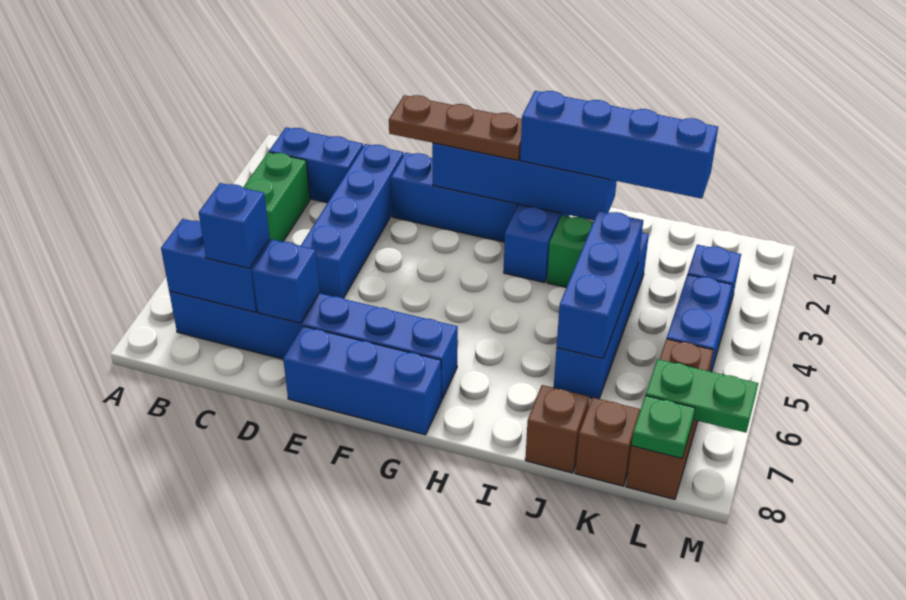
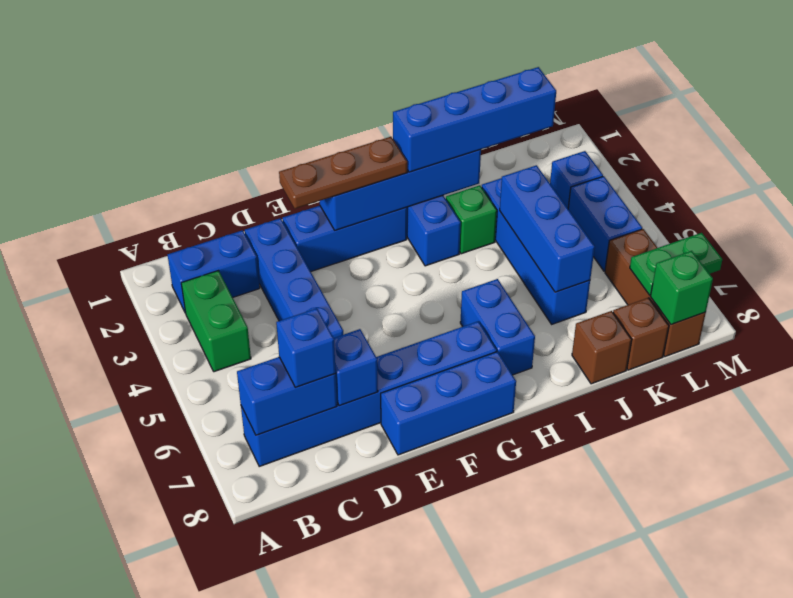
none -> blue 1x2 brick [460,279,535,375]
green 1x1 plate [632,396,695,458] -> green 1x1 brick [650,251,713,325]

